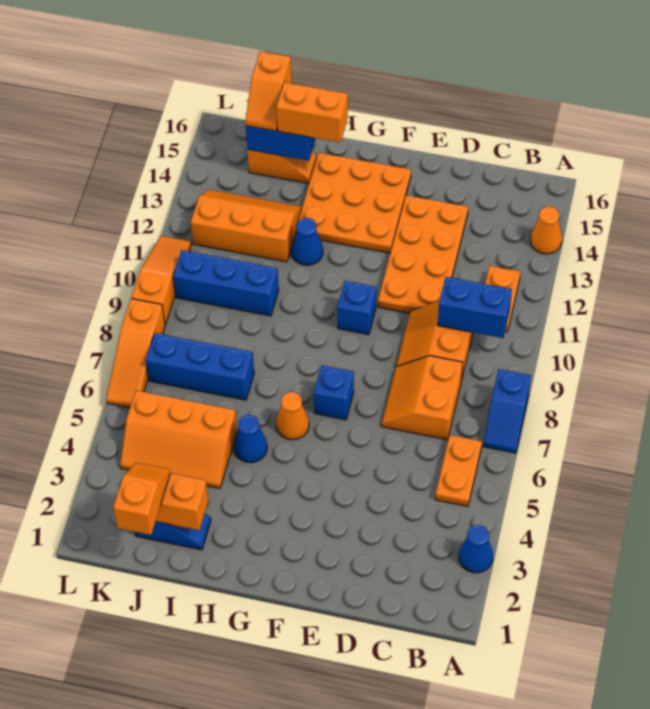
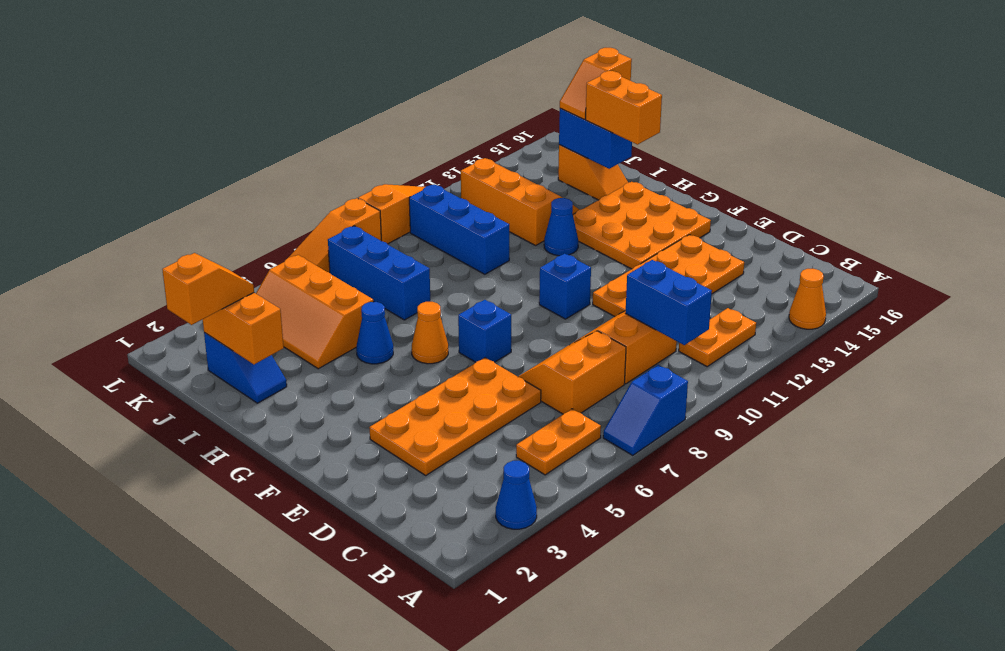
none -> orange 2x4 plate [369,358,541,475]

